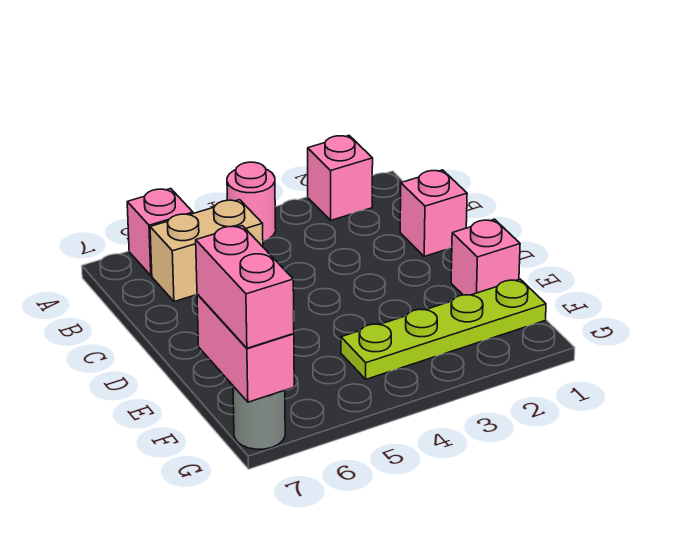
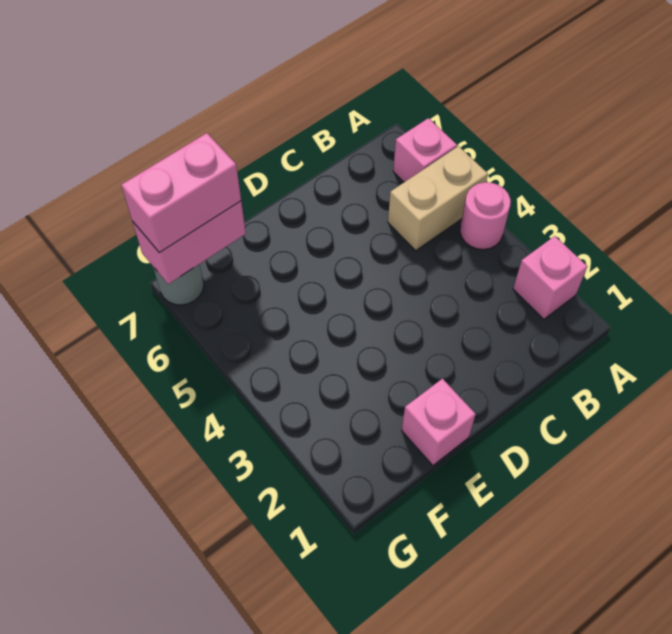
tan 1x2 brick [150,200,263,302] -> tan 1x2 brick turned to [388,146,488,251]
pink 1x1 brick [400,170,467,256] -> none
lime 1x4 plate [341,279,546,379] -> none

